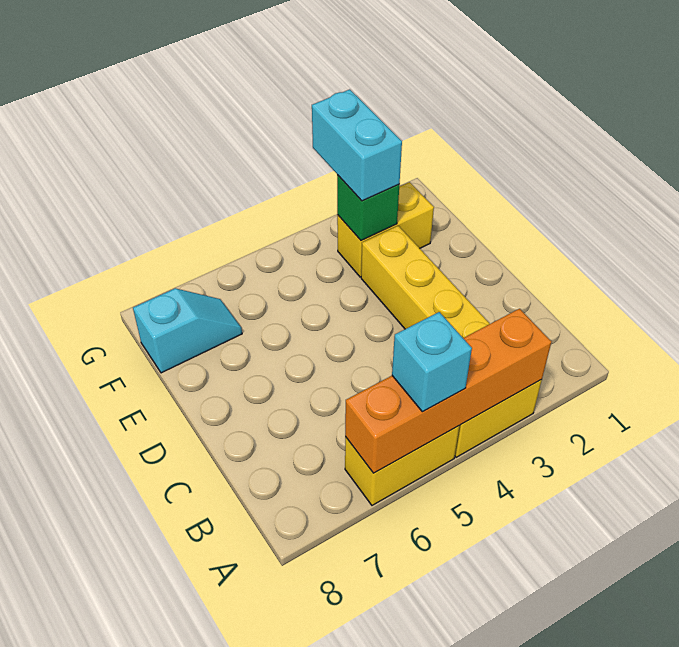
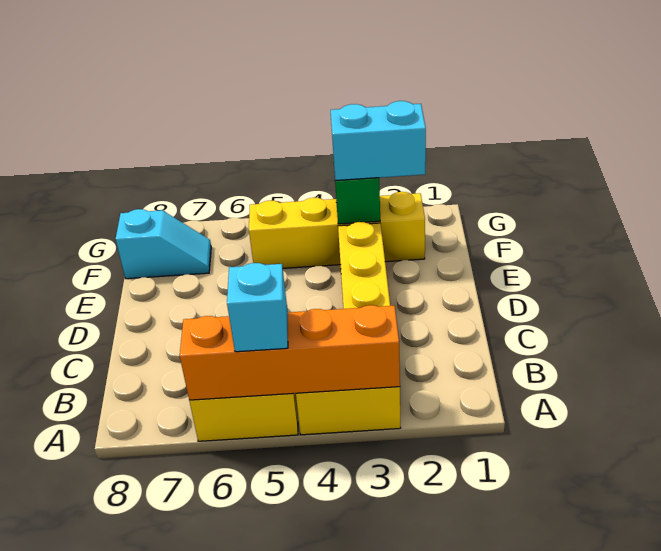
yellow 1x2 brick [337,182,434,277] -> yellow 1x4 brick [249,192,425,268]
cyan 1x2 brick [312,89,402,201] -> cyan 1x2 brick turned to [331,101,426,181]

